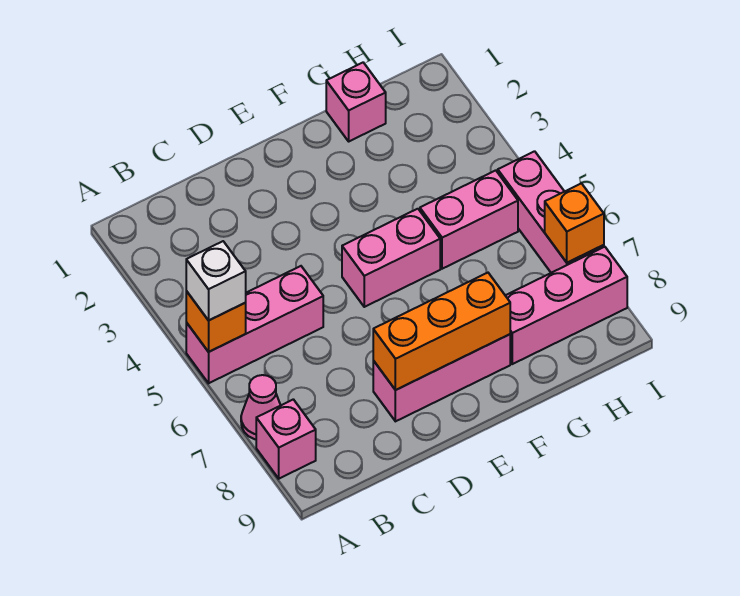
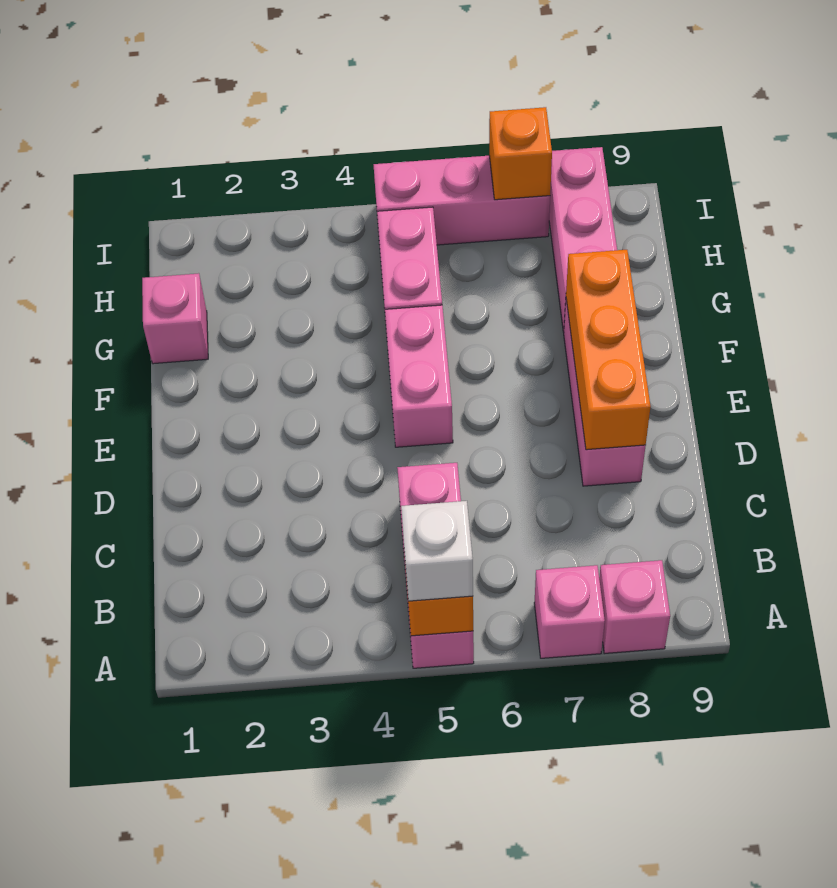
pink 1x1 cone [241,375,281,439] -> pink 1x1 brick [534,565,605,658]

